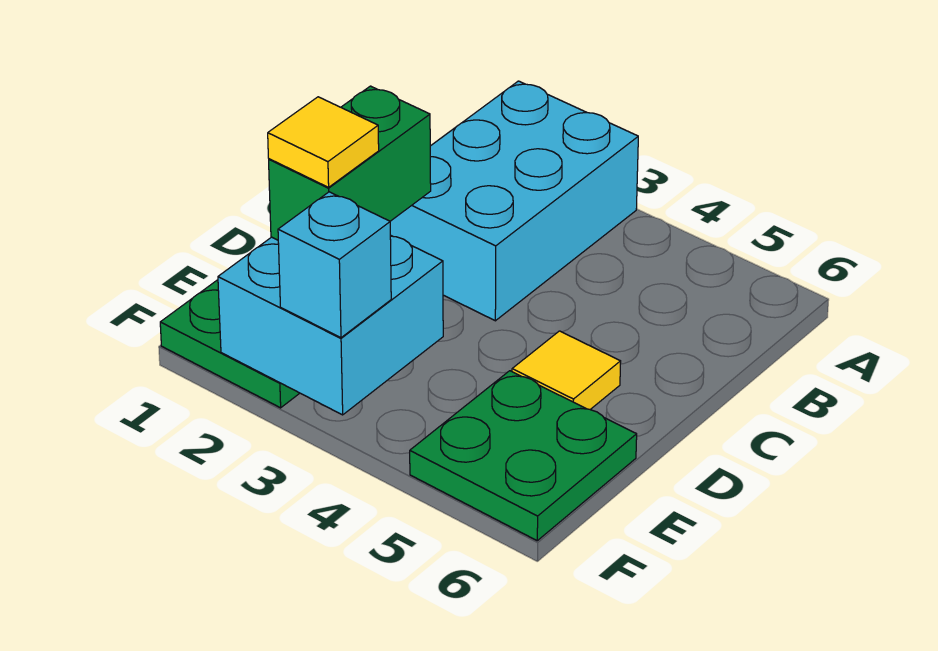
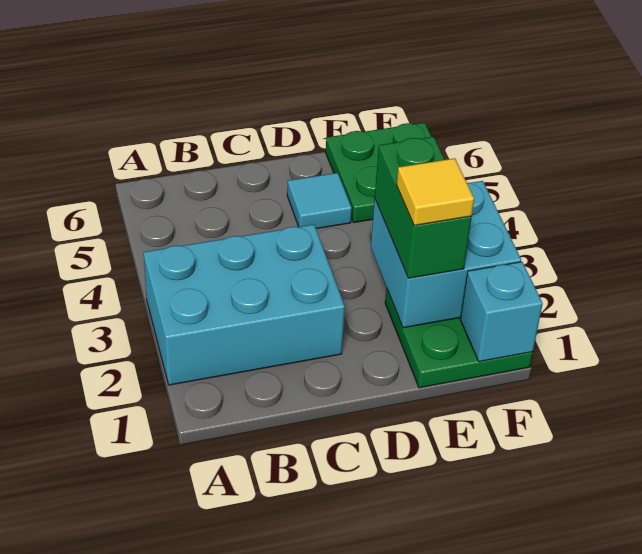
green 1x2 brick [269,86,431,240] -> green 1x2 brick turned to [375,137,471,278]
yellow 1x1 tile [512,331,621,409] -> cyan 1x1 tile [287,173,352,229]
cyan 1x1 brick [278,192,391,338] -> cyan 1x1 brick moved to [460,262,543,362]

